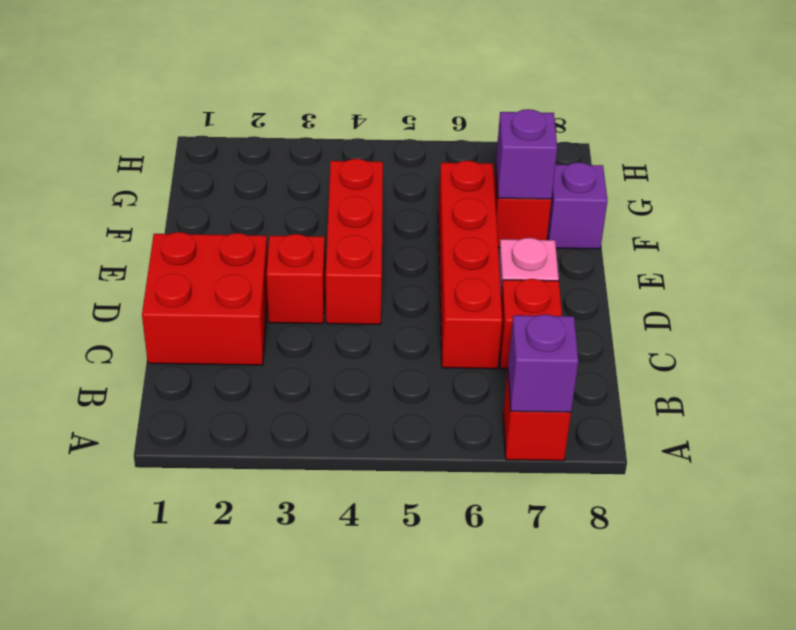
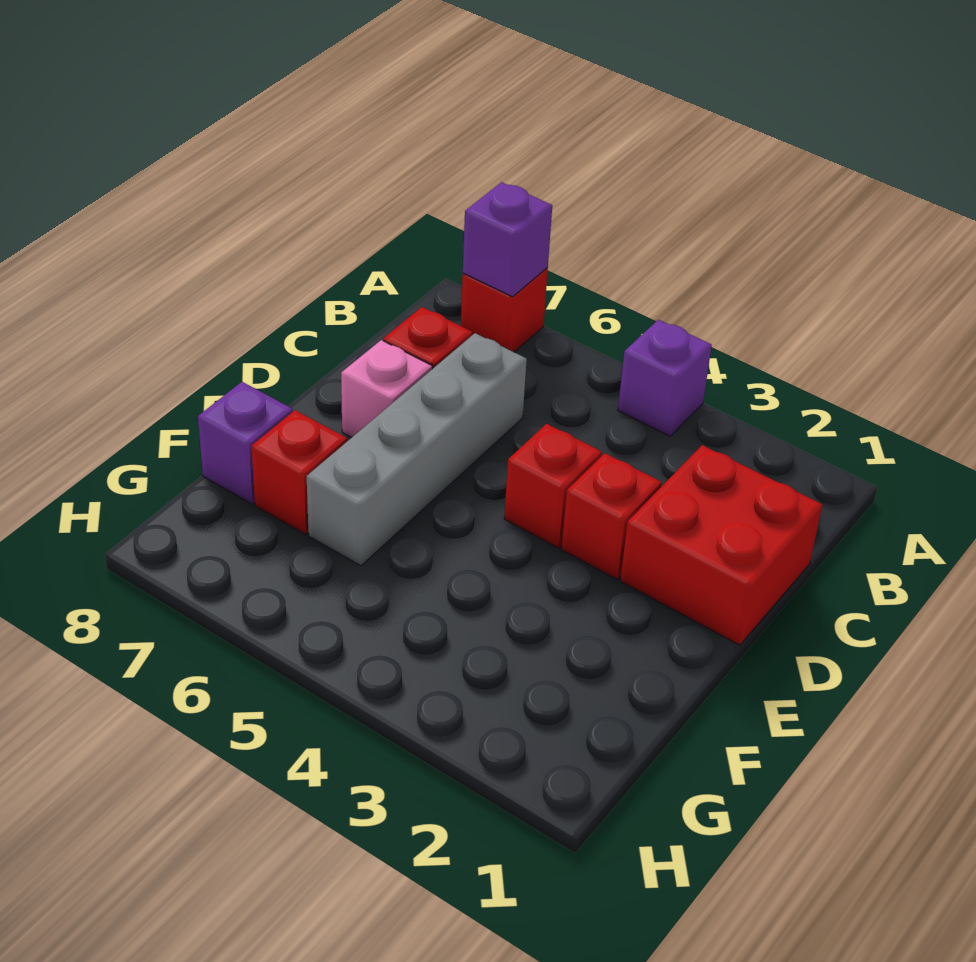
red 1x4 brick [438,161,502,369] -> grey 1x4 brick [307,333,527,566]
red 1x3 brick [326,159,383,324] -> red 1x1 brick [504,424,602,548]
purple 1x1 brick [496,109,557,199] -> purple 1x1 brick moved to [618,320,712,436]

